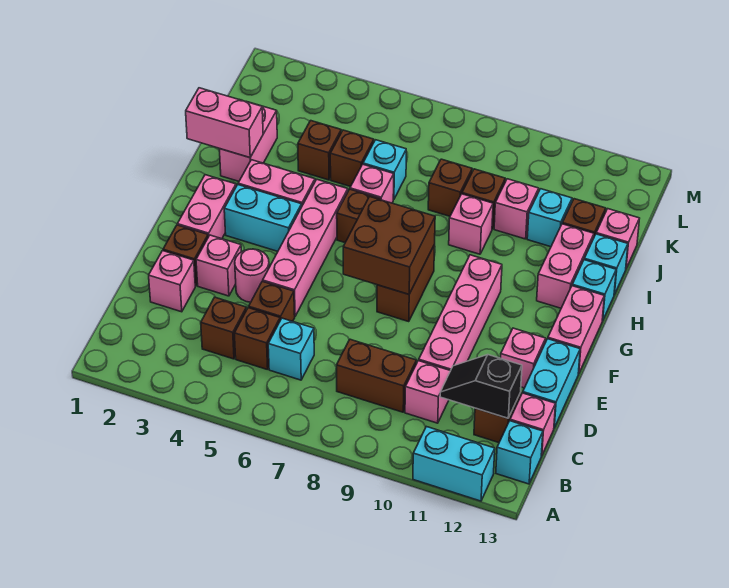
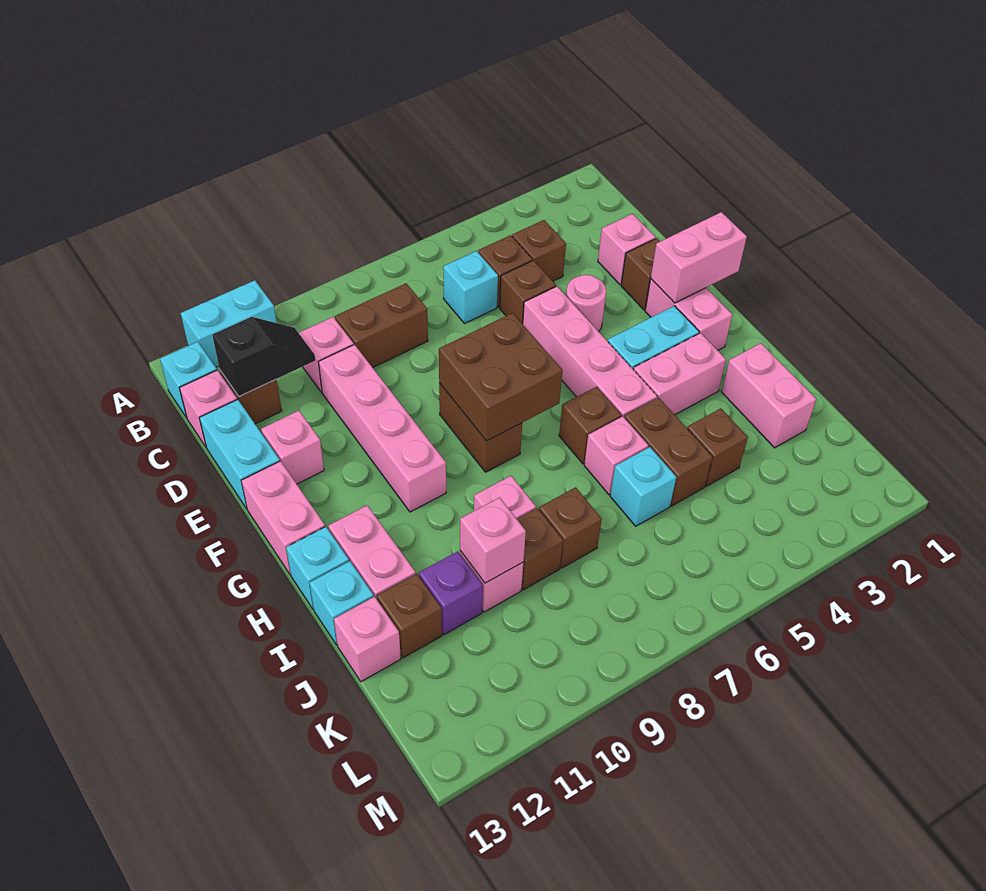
pink 1x1 brick [196,235,241,296] -> pink 1x1 brick moved to [460,498,526,583]
pink 1x2 brick [186,88,263,158] -> pink 1x2 brick moved to [651,212,747,303]
brown 1x1 brick [330,130,374,187] -> brown 1x2 brick [624,397,713,506]
cyan 1x1 brick [527,189,572,247] -> purple 1x1 brick [419,551,483,635]

